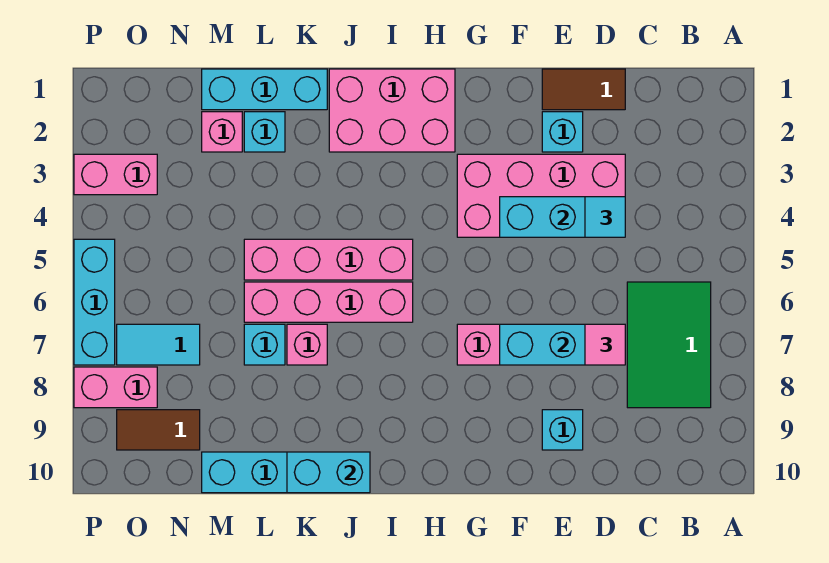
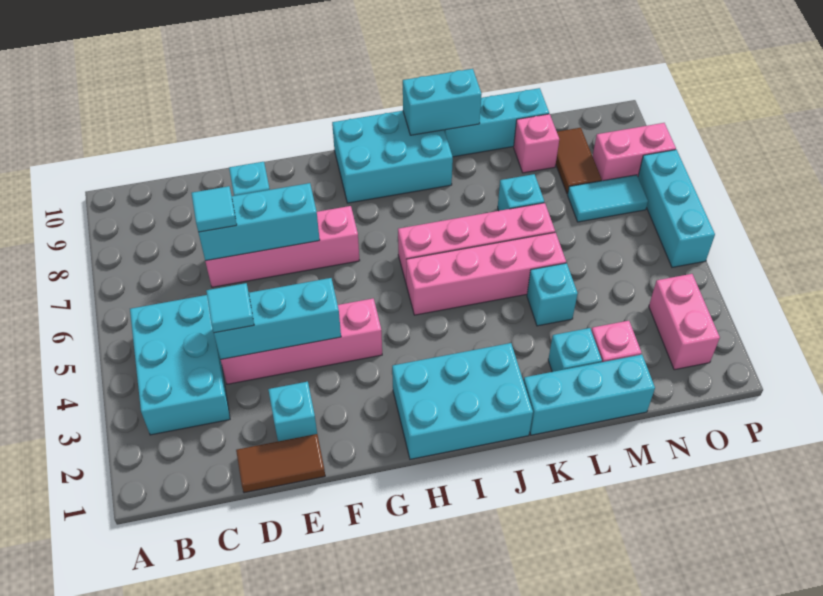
none -> cyan 2x3 brick [130,295,230,435]
green 2x3 tile [627,282,711,408] -> none
pink 2x4 brick [457,154,625,237] -> pink 1x4 brick [221,299,382,384]
pink 1x1 tile [585,324,625,365] -> cyan 1x1 tile [191,186,237,232]
pink 2x3 brick [329,69,455,152] -> cyan 2x3 brick [392,343,533,459]
none -> cyan 2x3 brick [332,111,453,203]
pink 1x1 brick [287,324,327,365] -> pink 1x1 brick moved to [514,114,559,173]
none -> cyan 1x1 brick [527,263,578,326]
brown 1x2 tile [117,410,200,450] -> brown 1x2 tile turned to [556,128,602,194]
pink 1x2 brick [74,154,157,195] -> pink 1x2 brick turned to [649,274,720,370]

